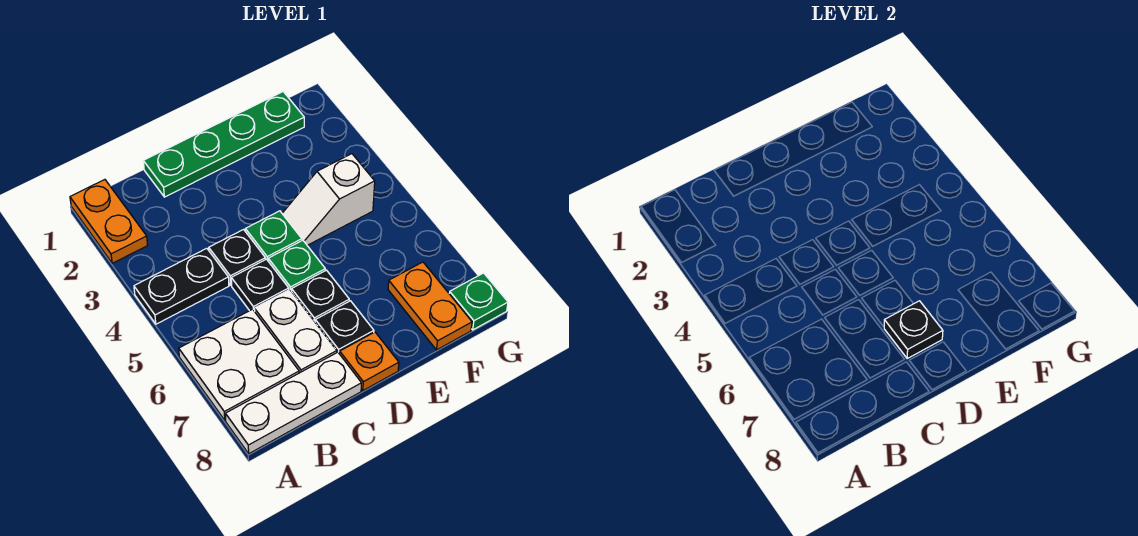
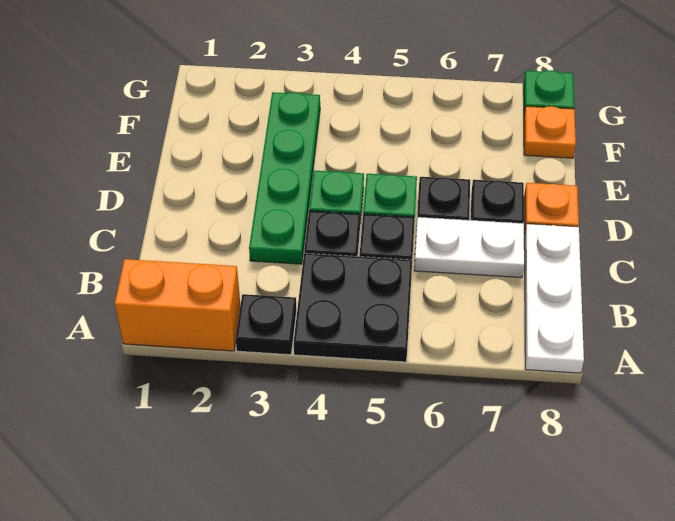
orange 1x2 plate [70,180,147,263] -> orange 1x2 brick [115,259,240,351]
black 1x2 plate [134,248,229,324] -> black 2x2 plate [294,253,412,362]
white 2x2 plate [179,309,299,420] -> none
green 1x4 plate [143,92,304,197] -> green 1x4 plate moved to [249,92,320,264]
black 1x1 plate [884,301,943,358] -> black 1x1 plate moved to [236,294,297,355]
white 1x2 slope [282,154,375,245] -> none
orange 1x2 plate [388,262,472,350] -> orange 1x1 plate [524,106,576,158]

